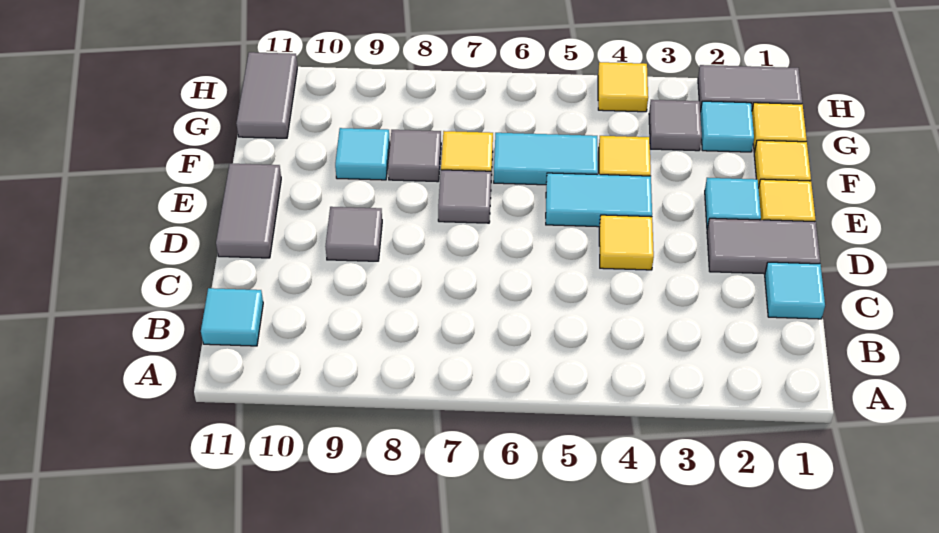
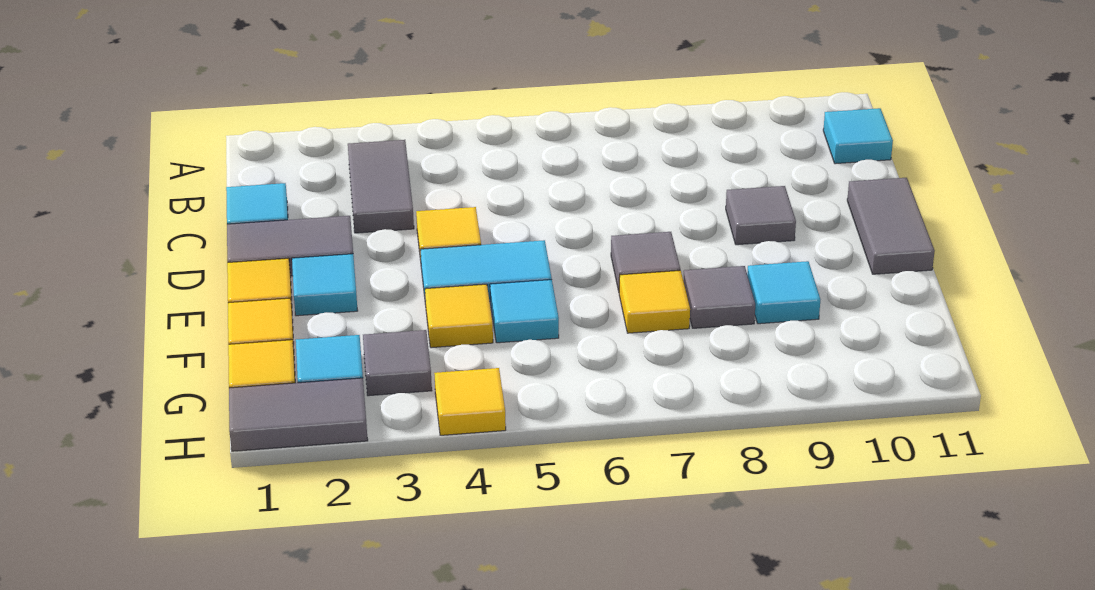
cyan 1x2 tile [494,133,598,185] -> cyan 1x1 tile [490,280,559,343]
grey 1x2 tile [236,52,297,138] -> grey 1x2 tile moved to [348,140,414,233]

